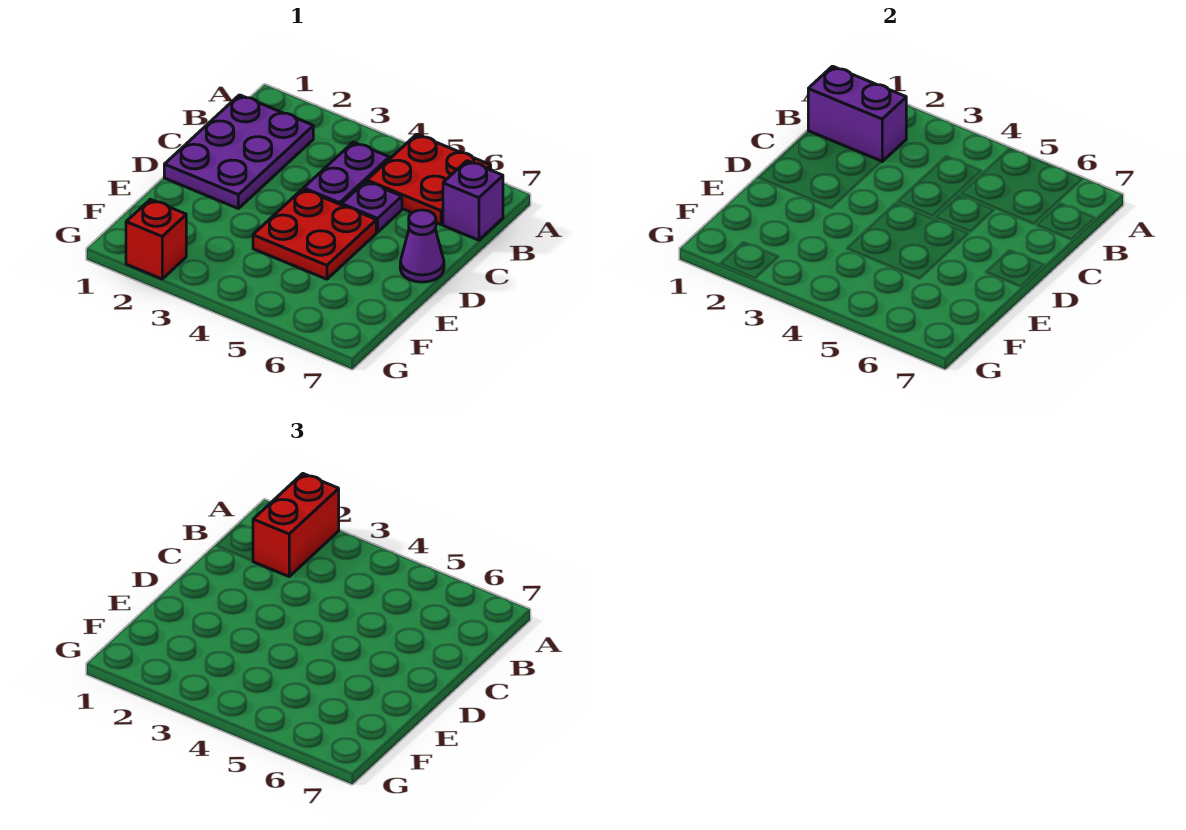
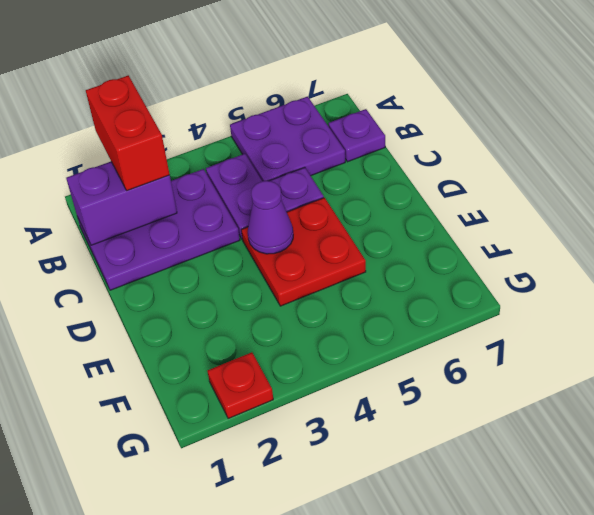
red 2x2 plate [367,134,491,224] -> purple 2x2 plate [230,97,345,181]
purple 2x3 plate [164,95,313,208] -> purple 2x3 plate turned to [78,169,240,290]
purple 1x1 brick [443,161,503,240] -> purple 1x1 plate [328,109,385,162]
purple 1x1 cone [400,210,444,282] -> purple 1x1 cone moved to [248,181,293,254]
red 1x1 brick [126,199,186,279] -> red 1x1 plate [208,352,273,419]

